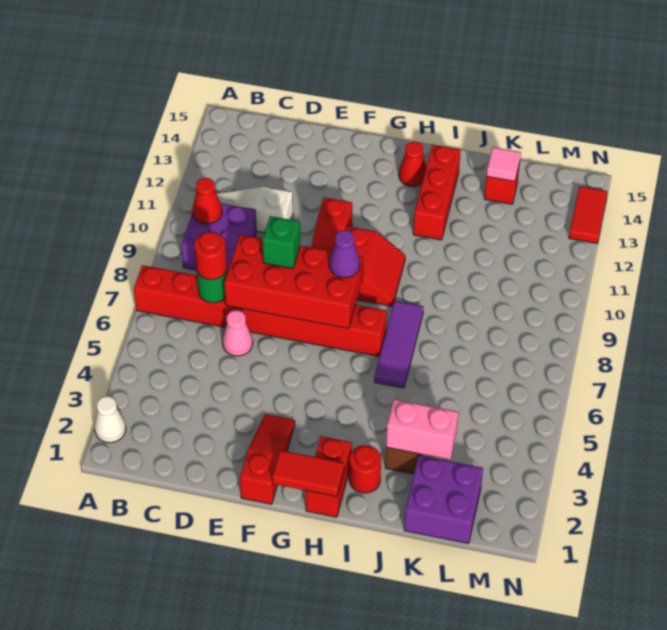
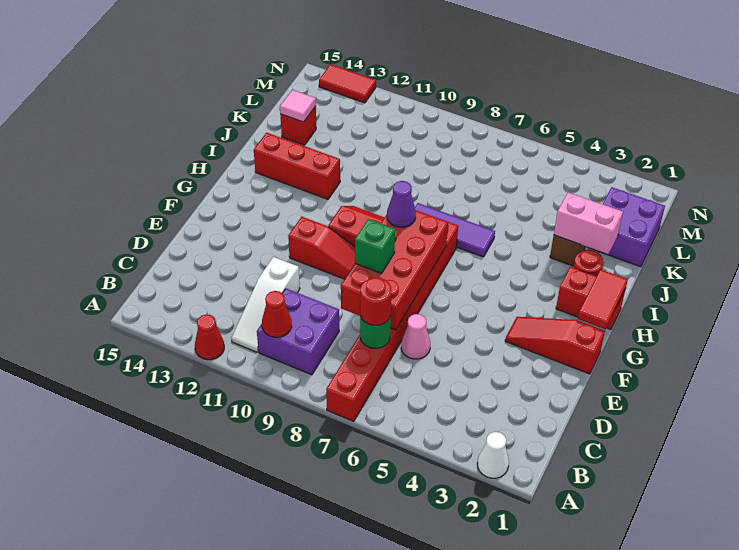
red 1x1 cone [399,142,426,187] -> red 1x1 cone moved to [195,314,224,360]
pink 1x2 brick [386,399,458,460] -> pink 1x2 brick turned to [554,192,623,254]

